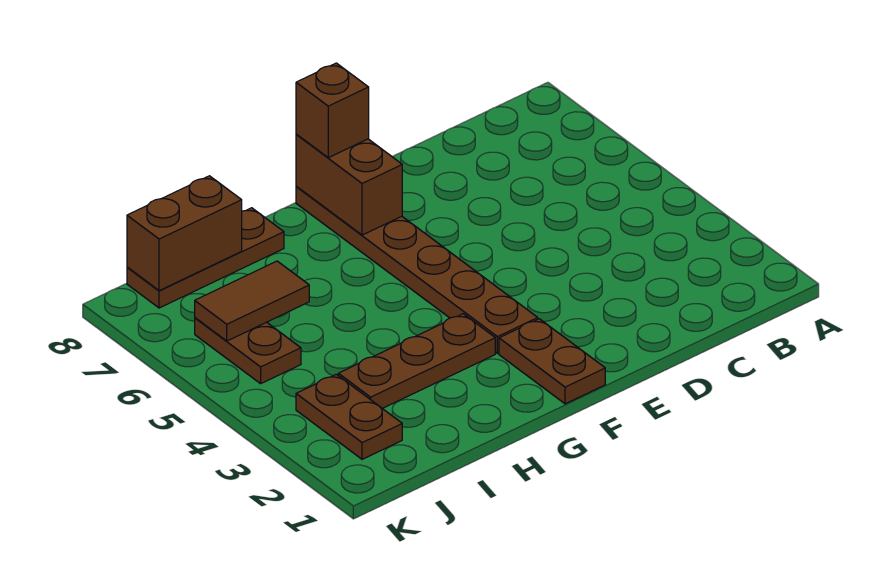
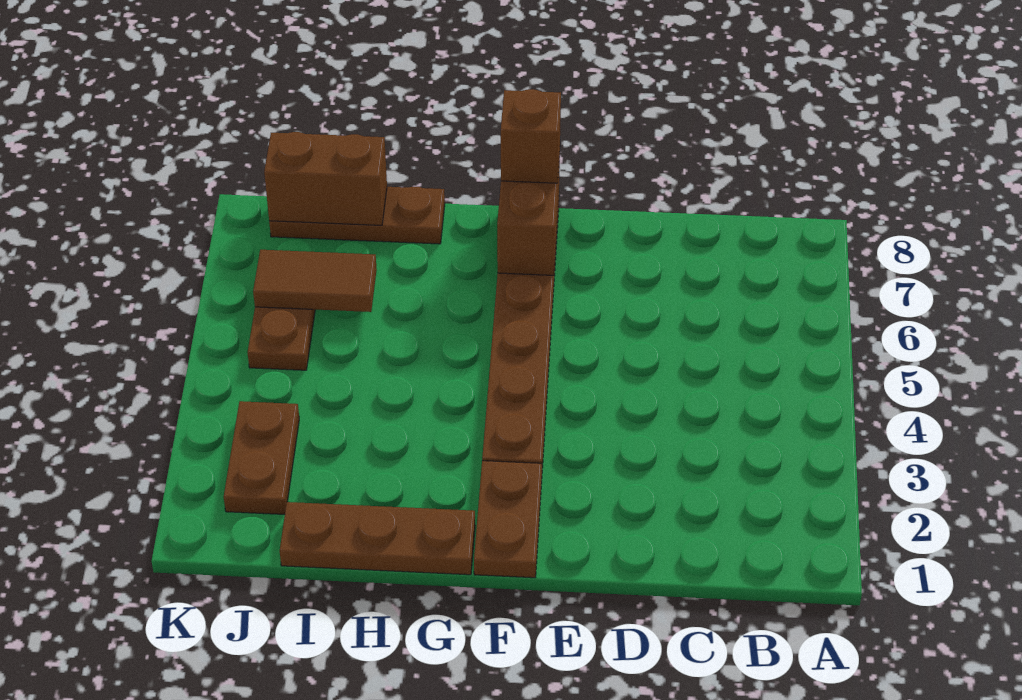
brown 1x3 plate [338,314,495,408] -> brown 1x3 plate moved to [280,502,475,575]

